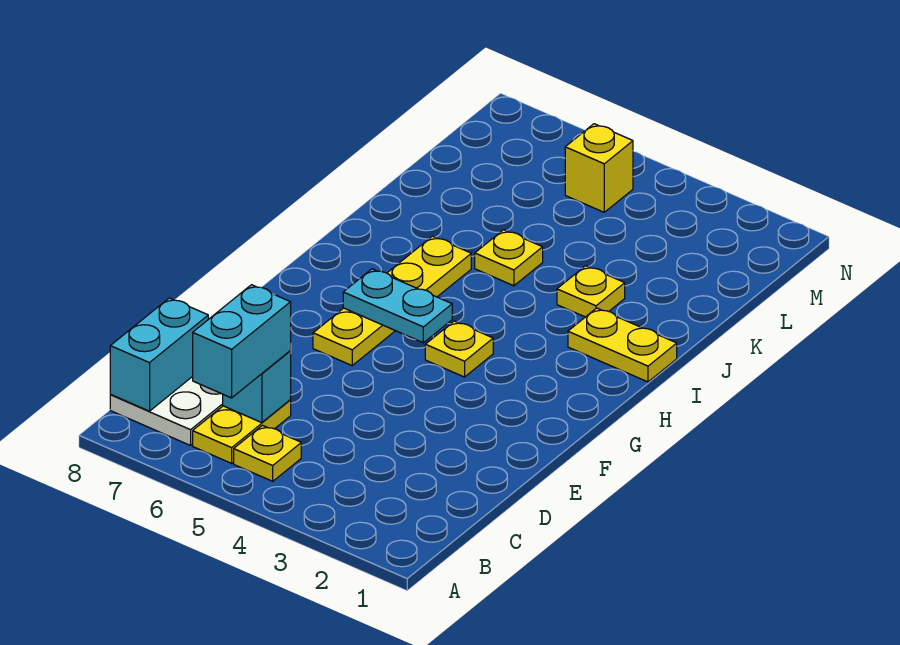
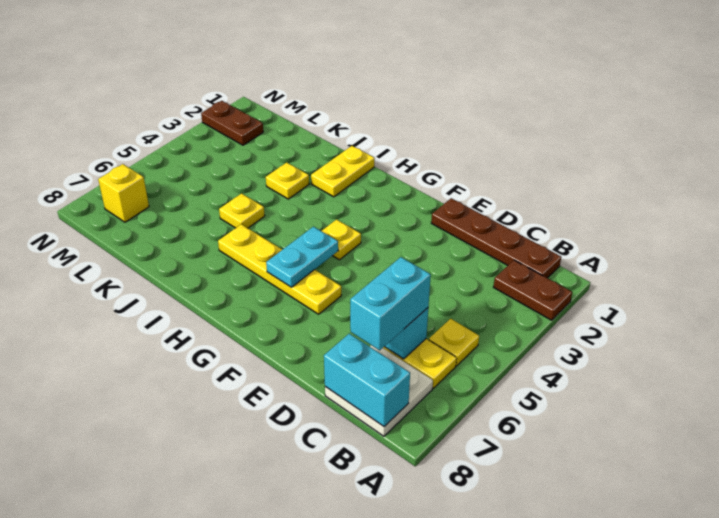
none -> brown 1x2 plate [494,260,572,320]
none -> brown 1x4 plate [431,198,561,278]
cyan 1x2 brick [193,285,291,398] -> cyan 1x2 brick turned to [350,257,431,350]
none -> brown 1x2 plate [201,101,263,145]
yellow 1x1 brick [565,124,633,212] -> yellow 1x1 brick moved to [98,164,149,222]

